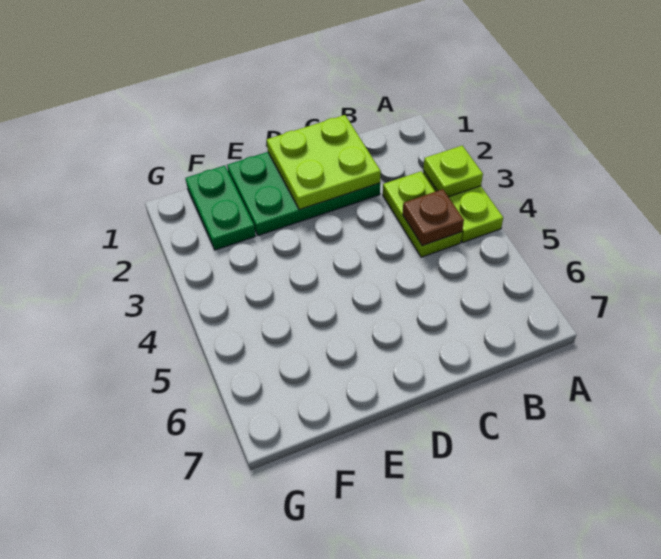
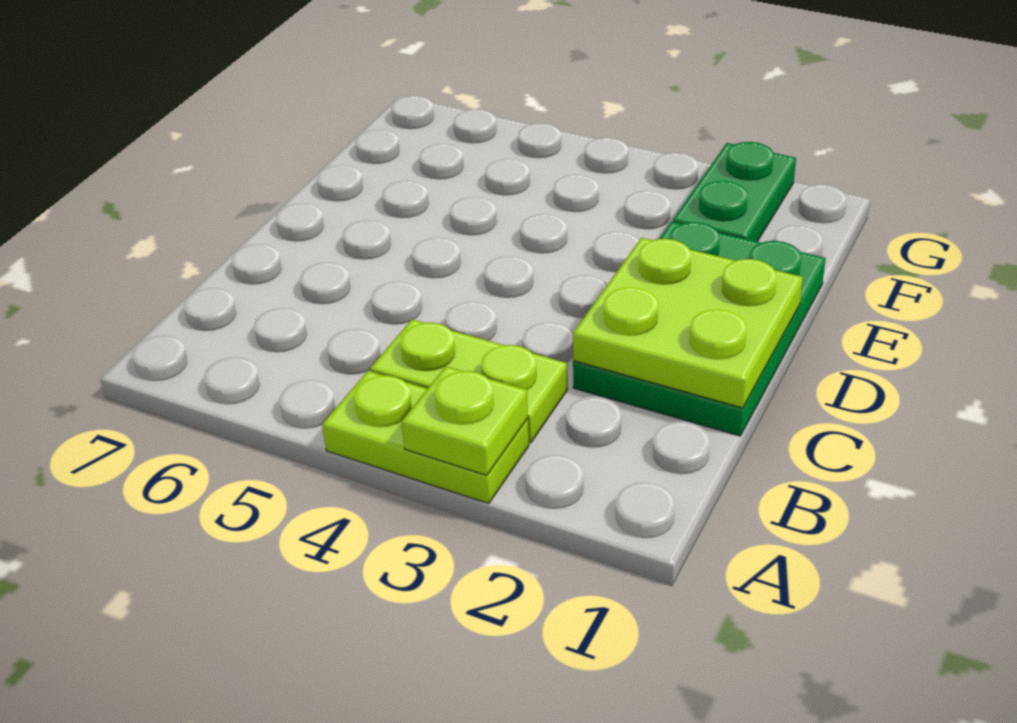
brown 1x1 plate [403,189,464,246] -> none
green 1x2 plate [185,166,256,250] -> green 1x2 plate turned to [673,142,796,242]

